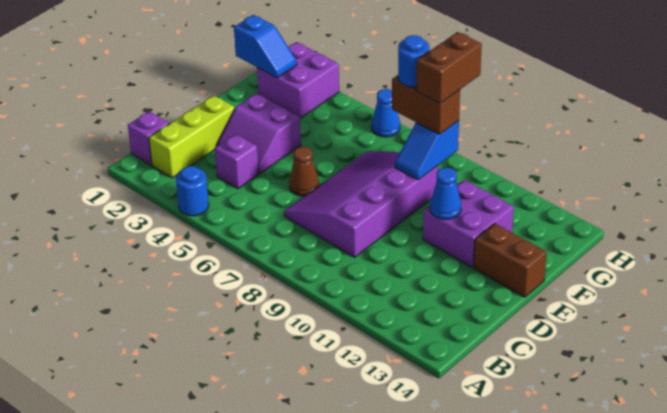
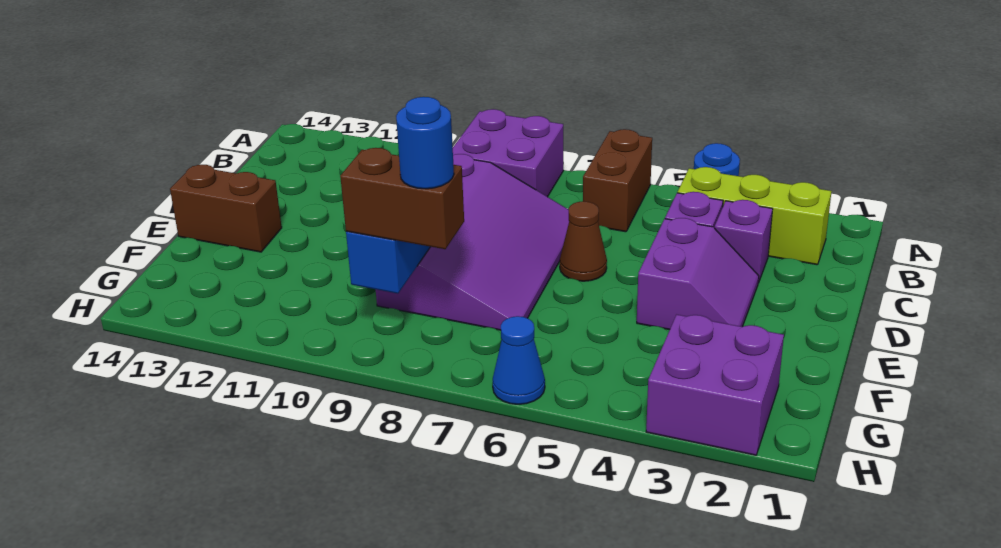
purple 1x1 brick [128,111,169,165] -> purple 1x1 brick moved to [715,200,773,283]
lime 1x3 brick [149,95,235,178] -> lime 1x3 brick turned to [678,167,831,265]
purple 2x2 slope [217,93,301,174] -> purple 2x2 slope turned to [637,218,759,330]
purple 2x2 brick [423,180,514,267] -> purple 2x2 brick moved to [453,109,563,197]
blue 1x1 cone [430,168,461,219] -> none
blue 1x2 slope [234,15,297,78] -> none
brown 1x2 brick [416,32,482,104] -> brown 1x2 brick moved to [583,129,652,232]

